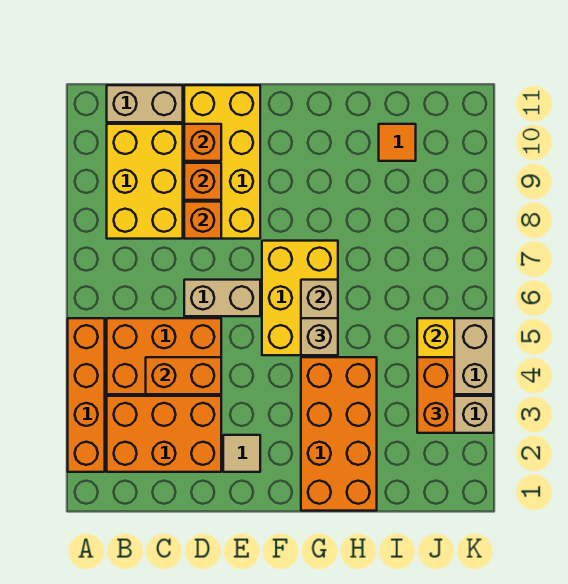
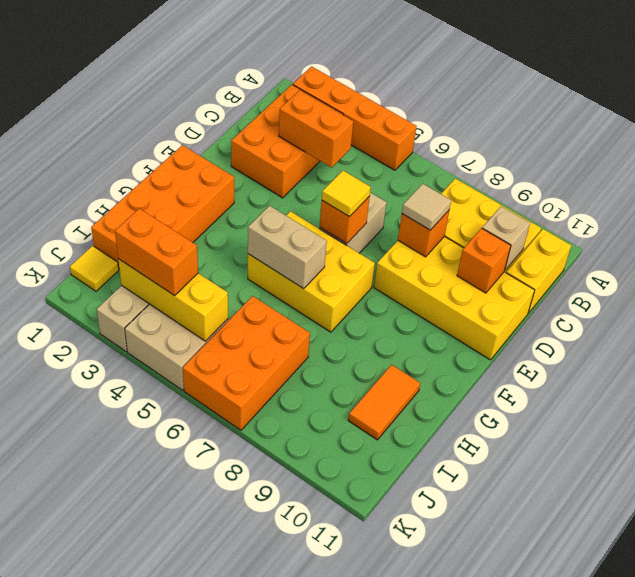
orange 2x3 brick [107,318,221,394] -> orange 2x3 brick moved to [183,296,310,430]
tan 1x2 brick [107,85,183,122] -> yellow 1x2 brick [506,229,571,313]
orange 1x2 brick [146,357,221,394] -> orange 1x2 brick turned to [279,90,353,167]
orange 1x1 brick [184,163,221,200] -> orange 1x1 brick moved to [320,196,370,244]
tan 1x1 tile [223,435,260,472] -> tan 1x1 tile moved to [402,184,451,230]
none -> yellow 1x1 tile [322,171,371,217]
orange 2x4 brick [301,357,377,511] -> orange 2x4 brick turned to [91,145,234,268]
tan 1x1 brick [301,318,338,355] -> tan 1x1 brick moved to [482,206,530,270]
orange 1x1 tile [379,124,416,161] -> orange 1x2 tile [348,365,420,440]
none -> yellow 1x1 tile [70,246,119,291]

